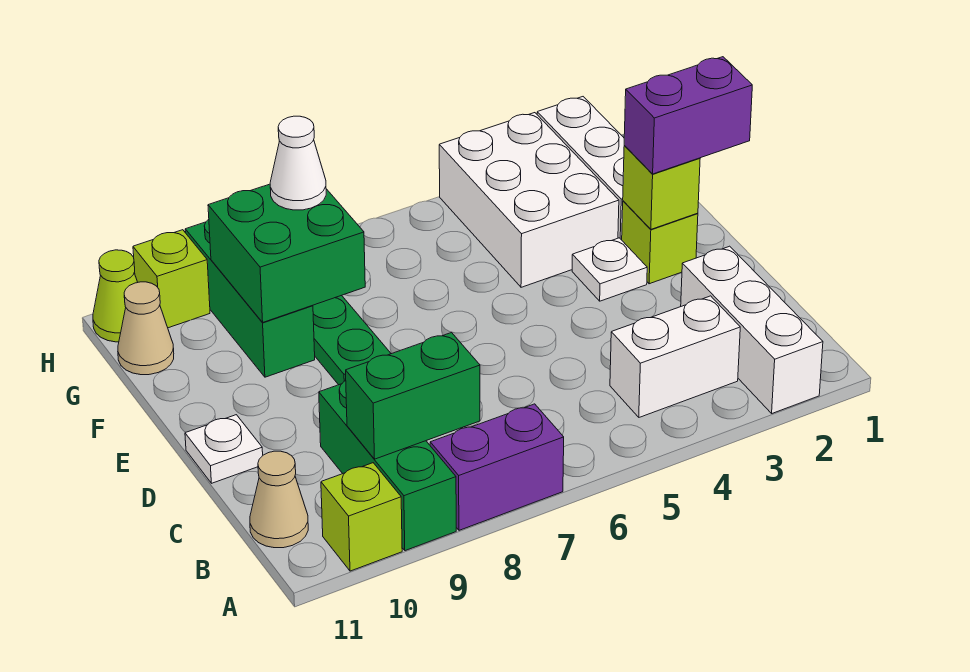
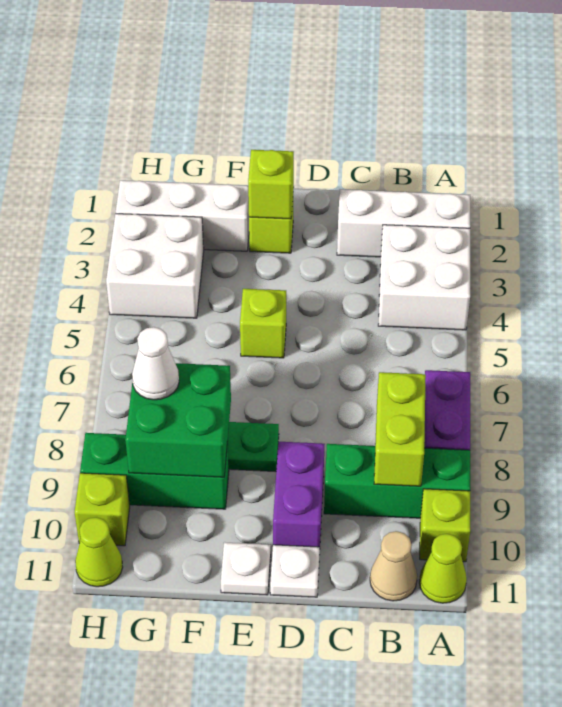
none -> lime 1x1 cone [419,534,467,603]
white 1x2 brick [610,296,740,417] -> white 2x2 brick [378,225,470,330]
green 1x2 brick [346,333,480,459] -> lime 1x2 brick [374,372,426,486]
purple 1x2 brick [624,57,752,174] -> purple 1x2 brick moved to [273,442,325,547]
white 1x1 plate [572,238,647,301] -> white 1x1 plate moved to [221,542,271,595]
none -> lime 1x1 brick [240,289,286,358]
white 2x3 brick [439,113,619,287] -> white 2x2 brick [106,214,204,318]
tan 1x1 cone [118,282,174,375] -> none

